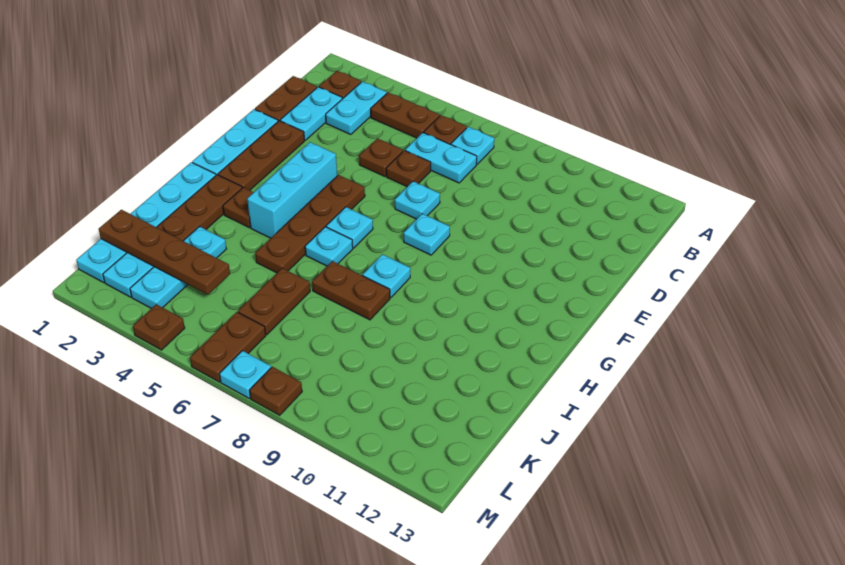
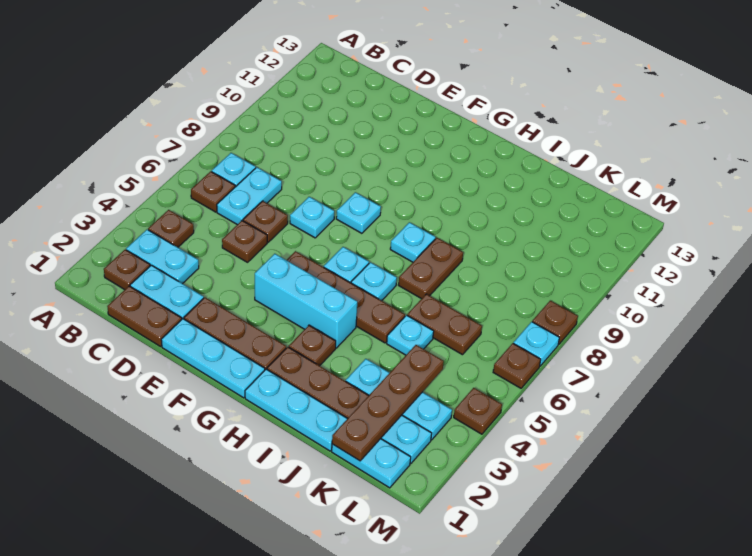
brown 1x2 plate [371,93,440,138] -> brown 1x1 plate [148,210,194,247]
none -> cyan 1x1 plate [387,315,434,355]
brown 1x2 plate [190,312,266,382] -> brown 1x1 plate [493,343,541,388]

